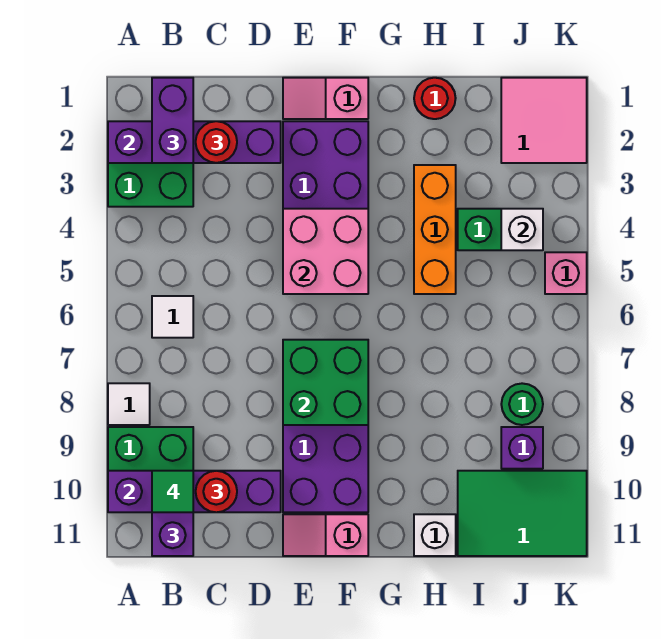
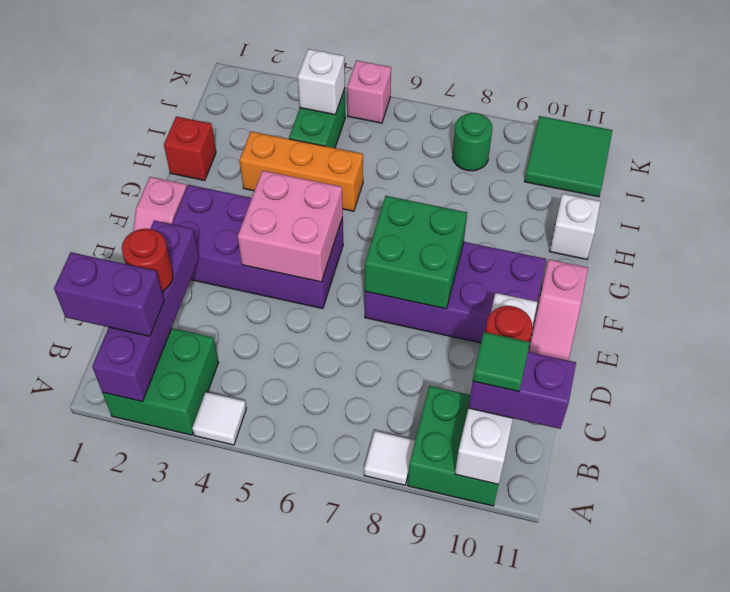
purple 1x4 brick [108,471,281,512] -> white 1x4 brick [455,293,538,484]
white 1x1 tile [152,296,193,338] -> white 1x1 tile moved to [192,392,246,445]
red 1x1 round brick [414,78,456,119] -> red 1x1 brick [164,116,216,180]
green 2x3 tile [458,471,587,556] -> green 2x2 tile [524,116,612,197]
pink 2x2 tile [501,78,587,163] -> none
purple 1x1 brick [501,427,543,469] -> none

